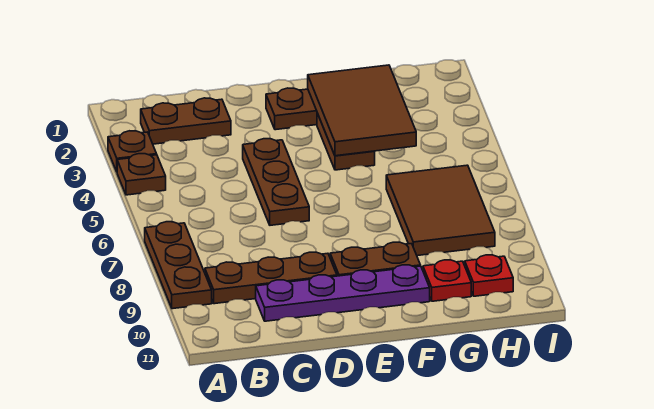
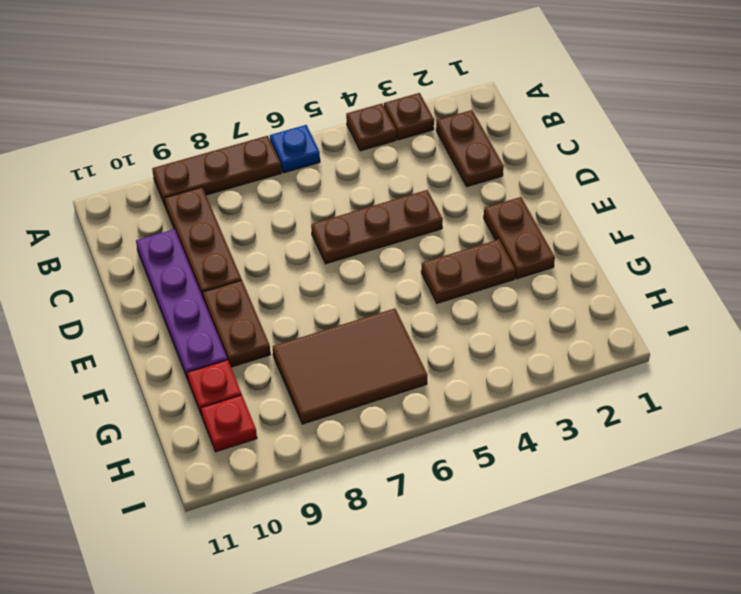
none -> blue 1x1 plate [270,125,320,173]
brown 2x3 tile [308,65,416,156] -> none

